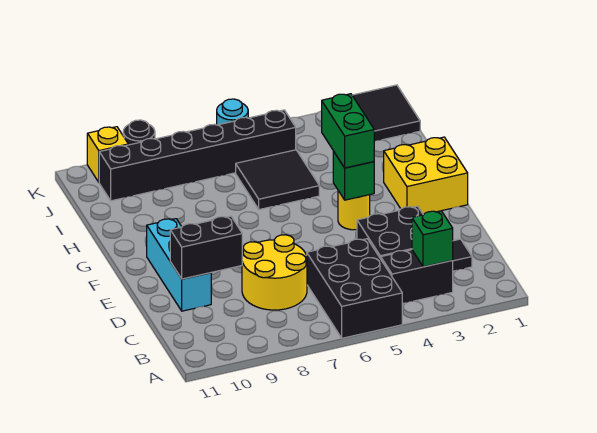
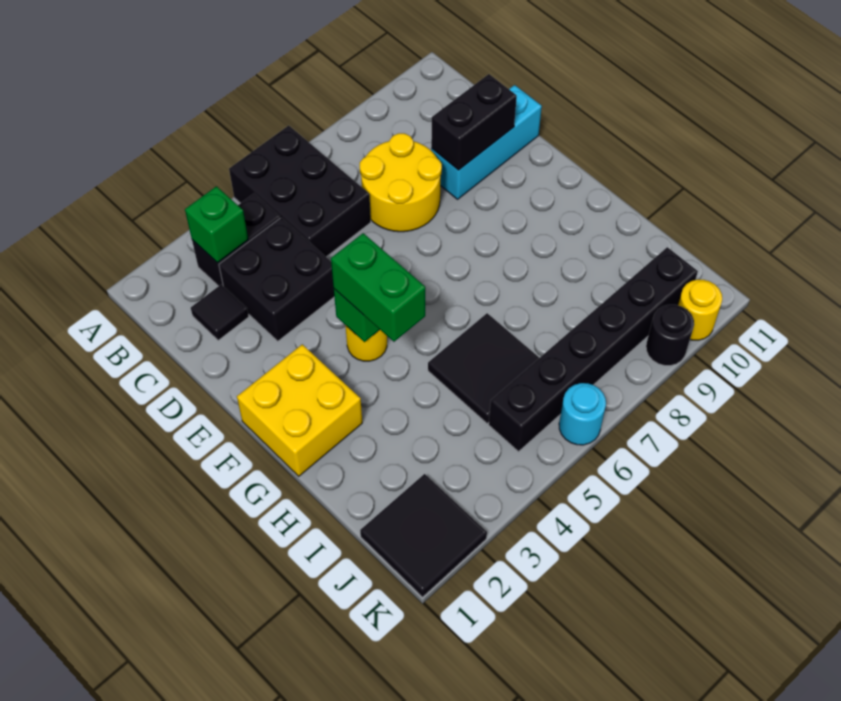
cyan 1x3 brick [147,219,211,311] -> cyan 1x3 brick turned to [431,85,542,199]
yellow 1x1 brick [87,127,128,182] -> yellow 1x1 round brick [678,280,722,340]

